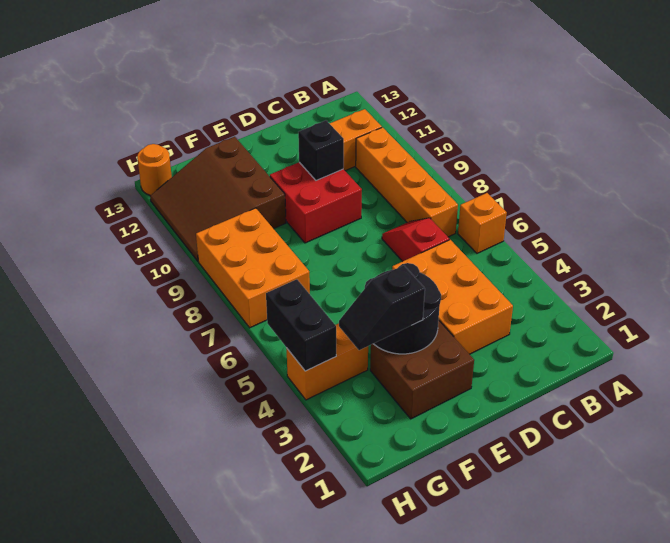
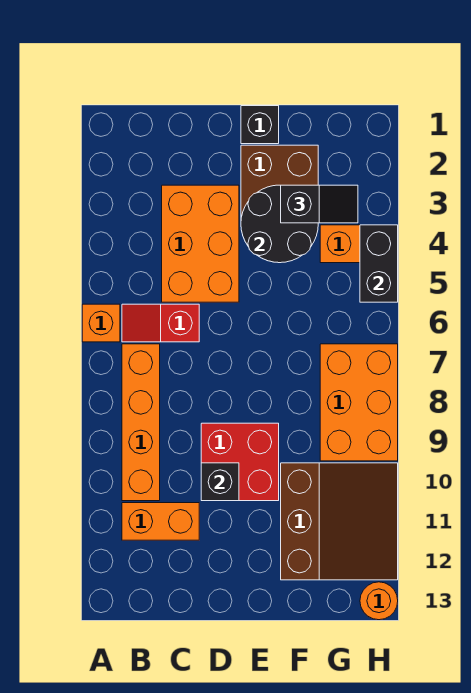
red 1x2 slope [382,218,449,262] -> red 1x2 slope turned to [122,304,199,342]
none -> black 1x1 brick [241,106,279,144]

